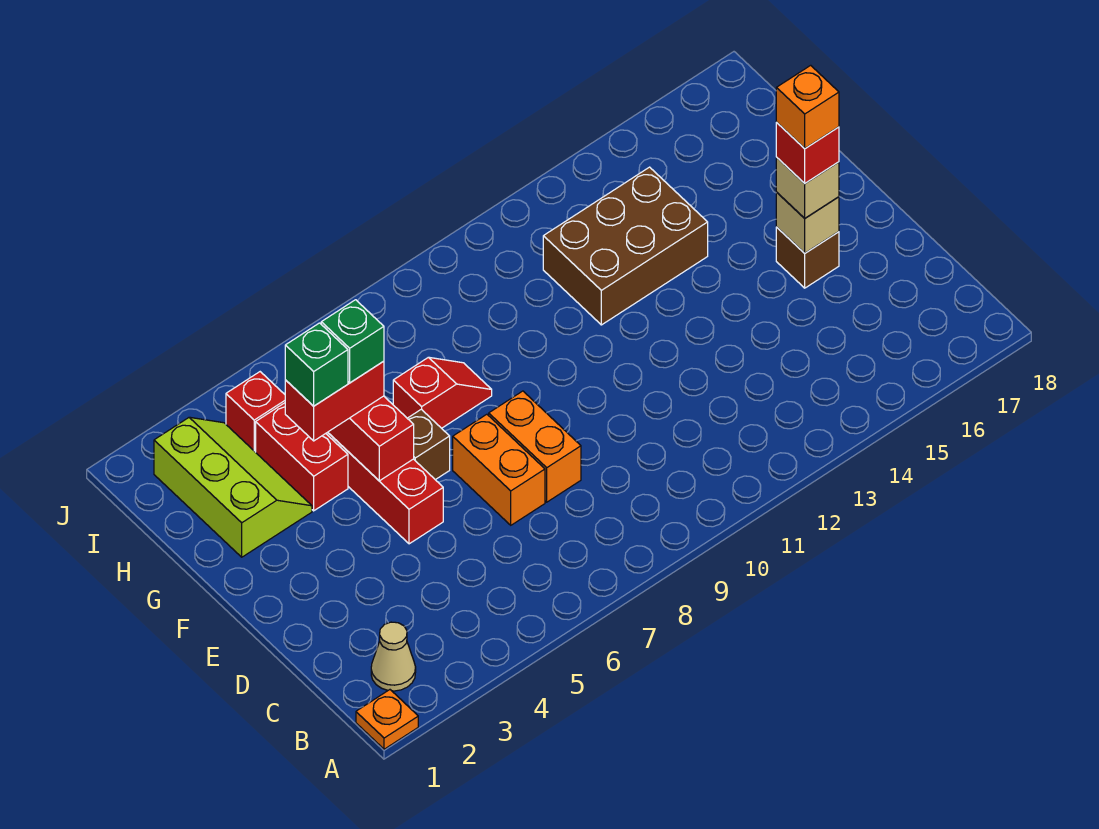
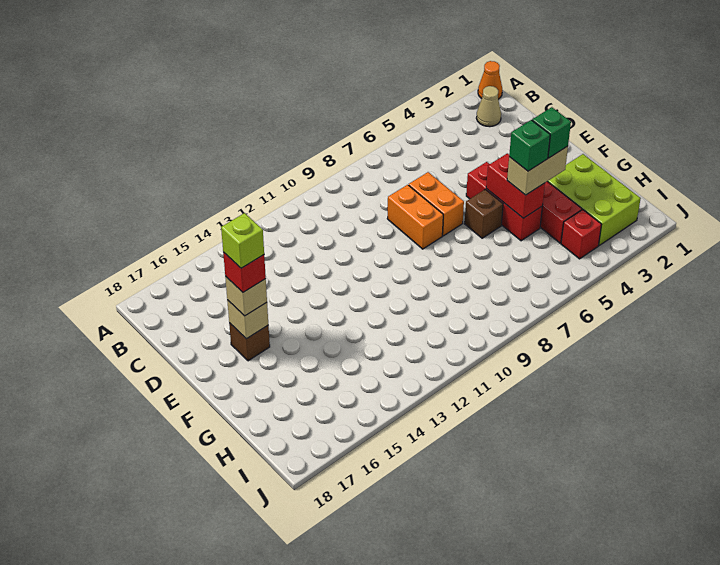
orange 1x1 plate [356,690,418,749] -> orange 1x1 cone [478,61,502,99]
orange 1x1 brick [776,65,839,149] -> lime 1x1 brick [221,213,264,268]
lime 2x3 slope [154,417,312,557] -> lime 2x3 brick [547,154,641,245]
red 1x2 brick [285,361,384,441] -> tan 1x2 brick [507,146,568,195]
red 1x2 slope [393,357,492,428] -> none
brown 2x3 brick [543,167,708,325] -> none

